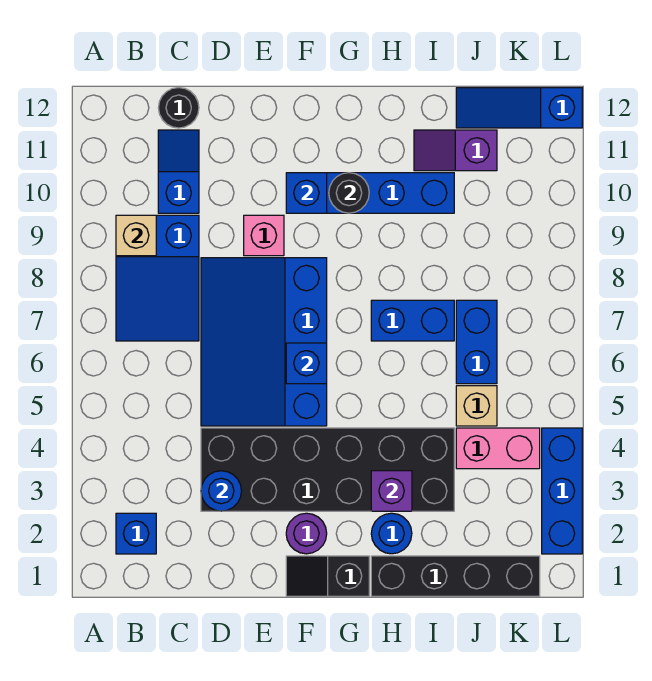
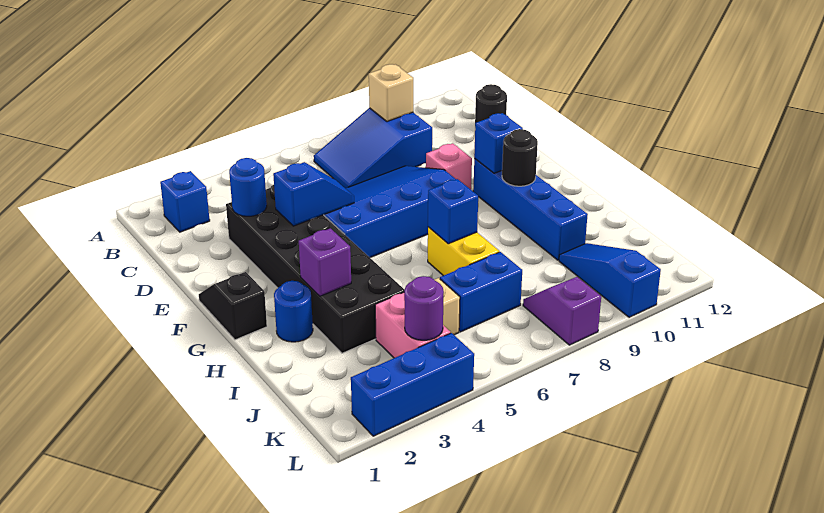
blue 1x2 slope [158,130,199,213] -> blue 1x2 slope moved to [273,162,354,226]
purple 1x1 round brick [286,513,327,554] -> purple 1x1 round brick moved to [404,276,444,340]
blue 1x1 brick [286,343,327,384] -> blue 1x1 brick moved to [428,179,478,244]
black 1x4 brick [371,556,540,596] -> none
blue 1x2 brick [371,300,454,341] -> yellow 1x2 brick [428,227,499,276]
purple 1x2 slope [414,130,497,171] -> purple 1x2 slope moved to [523,277,601,345]
blue 1x3 slope [456,88,582,128] -> blue 1x3 slope moved to [559,243,661,317]

